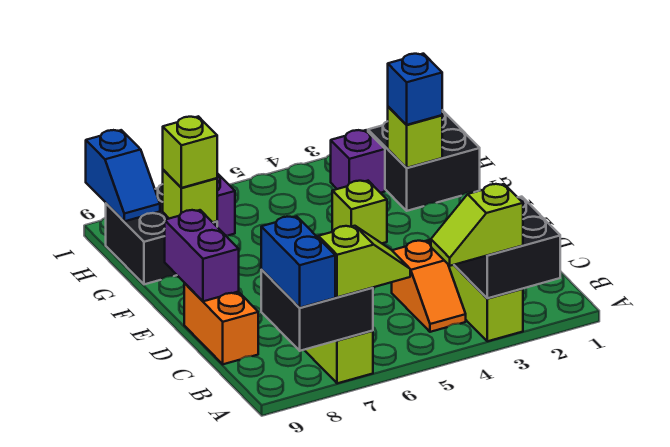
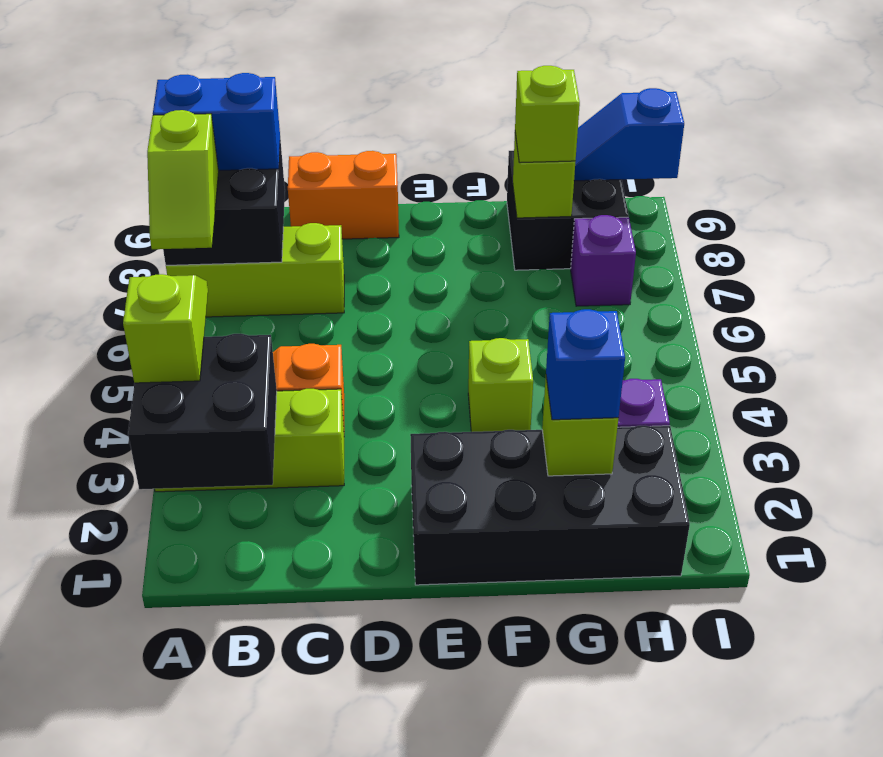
purple 1x2 brick [165,210,239,301] -> none
black 2x2 brick [368,110,480,211] -> black 2x4 brick [410,426,690,585]

